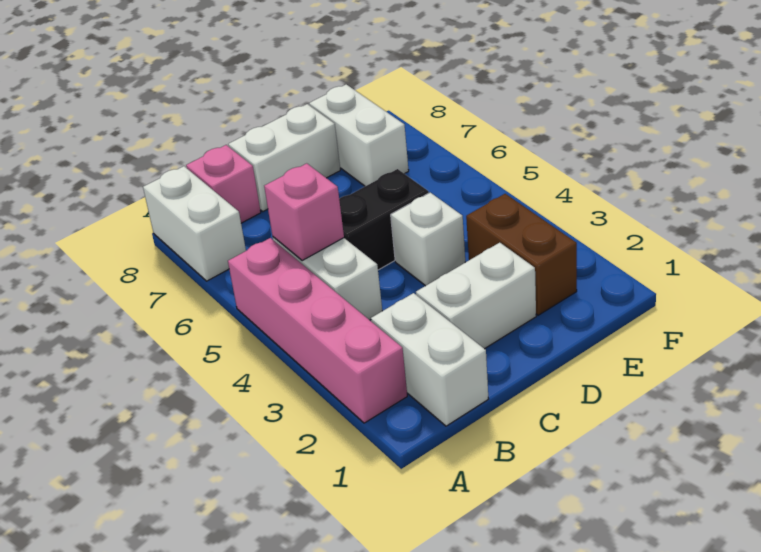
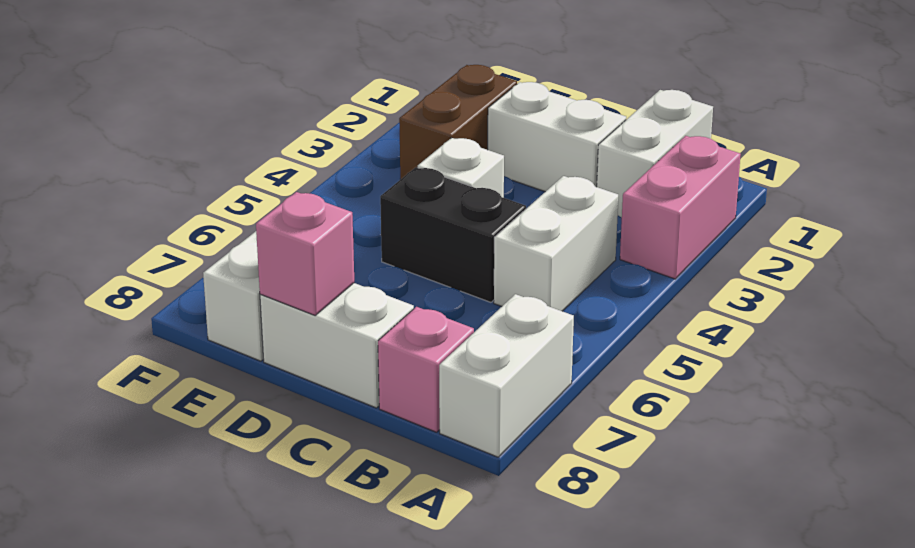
pink 1x4 brick [228,238,407,423] -> pink 1x2 brick [620,136,741,279]
pink 1x1 brick [264,163,344,261] -> pink 1x1 brick moved to [256,192,354,315]

